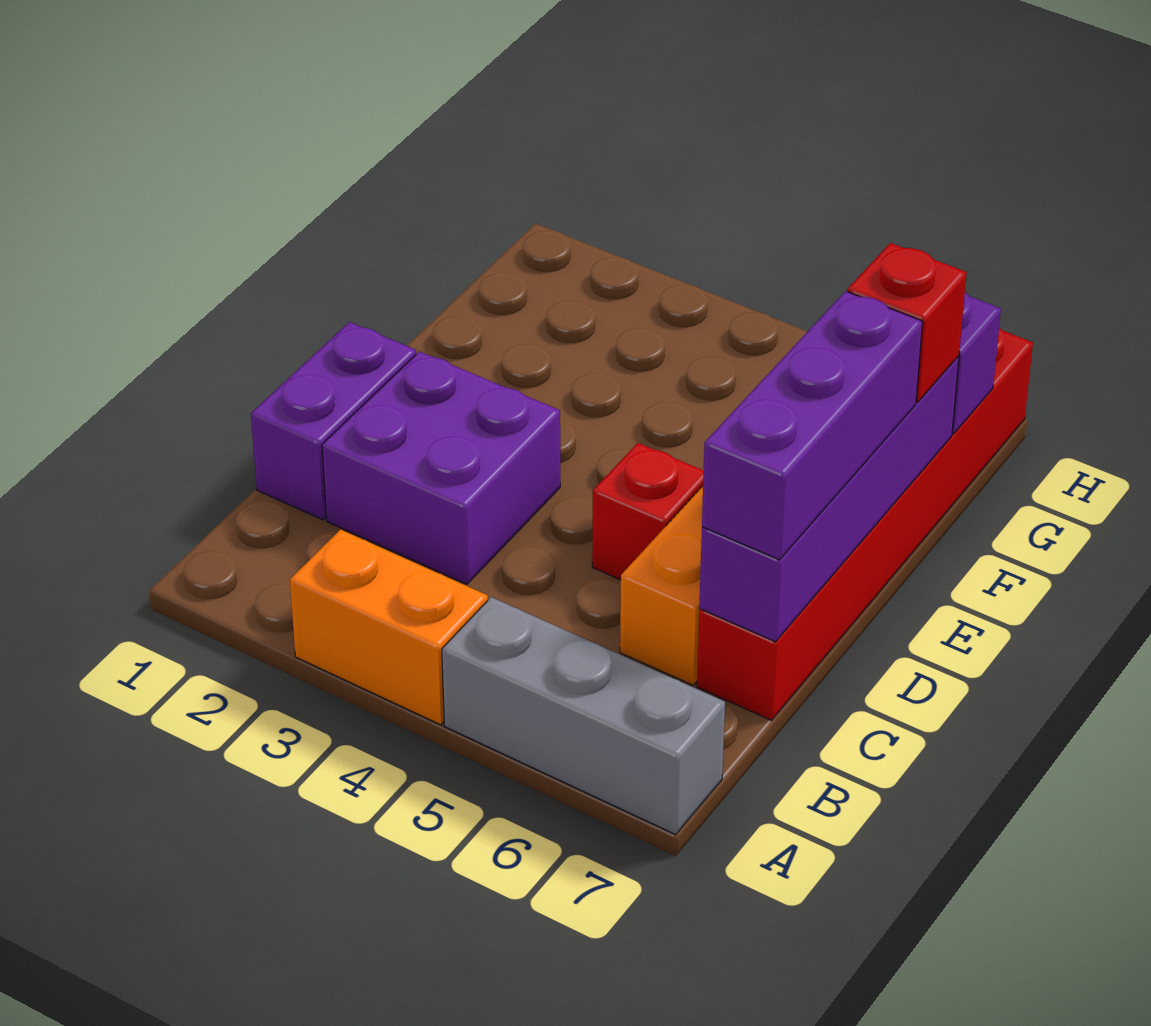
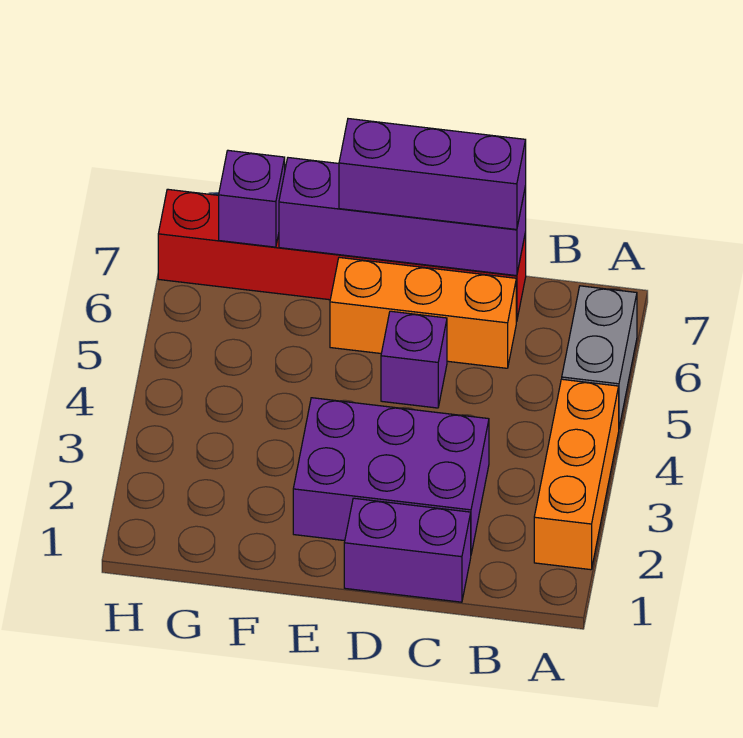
orange 1x2 brick [290,530,488,725] -> orange 1x3 brick [534,379,619,570]
grey 1x3 brick [442,597,725,834] -> grey 1x2 brick [562,286,637,427]
purple 2x2 brick [322,351,560,584] -> purple 2x3 brick [293,398,489,554]
red 1x1 brick [592,443,704,580] -> purple 1x1 brick [381,311,447,408]
red 1x1 brick [847,243,967,402] -> none

